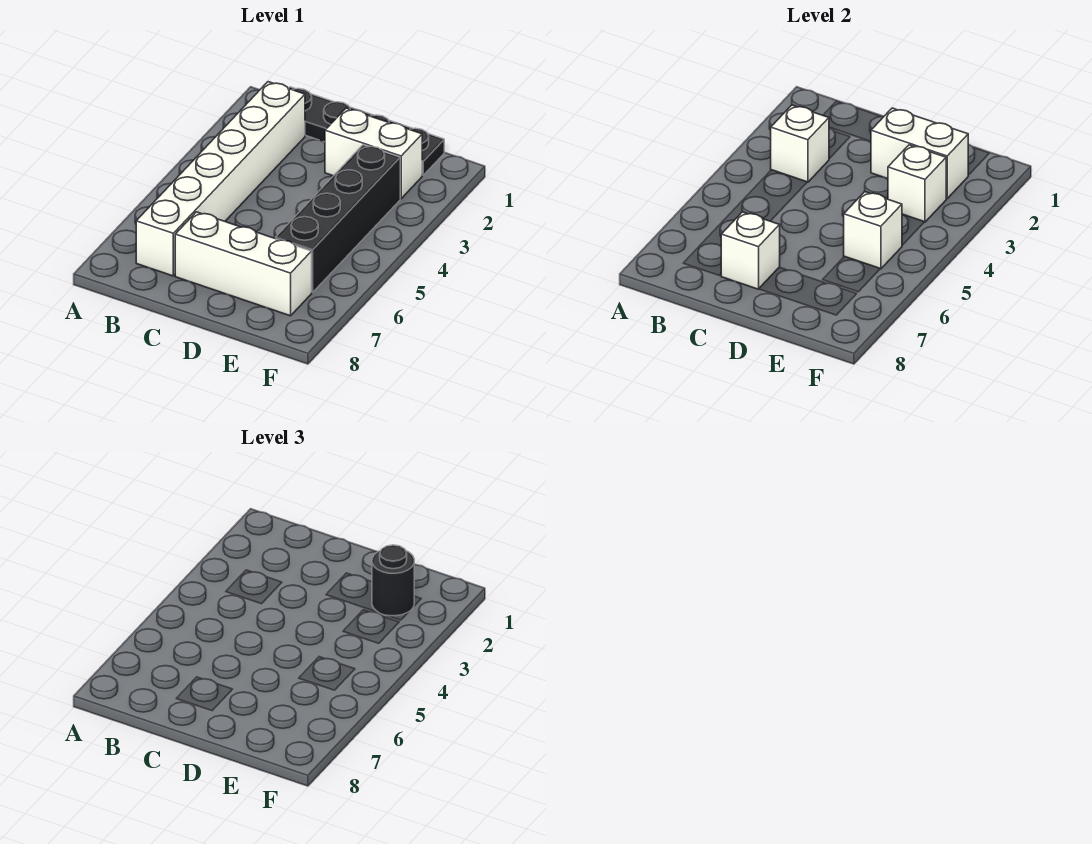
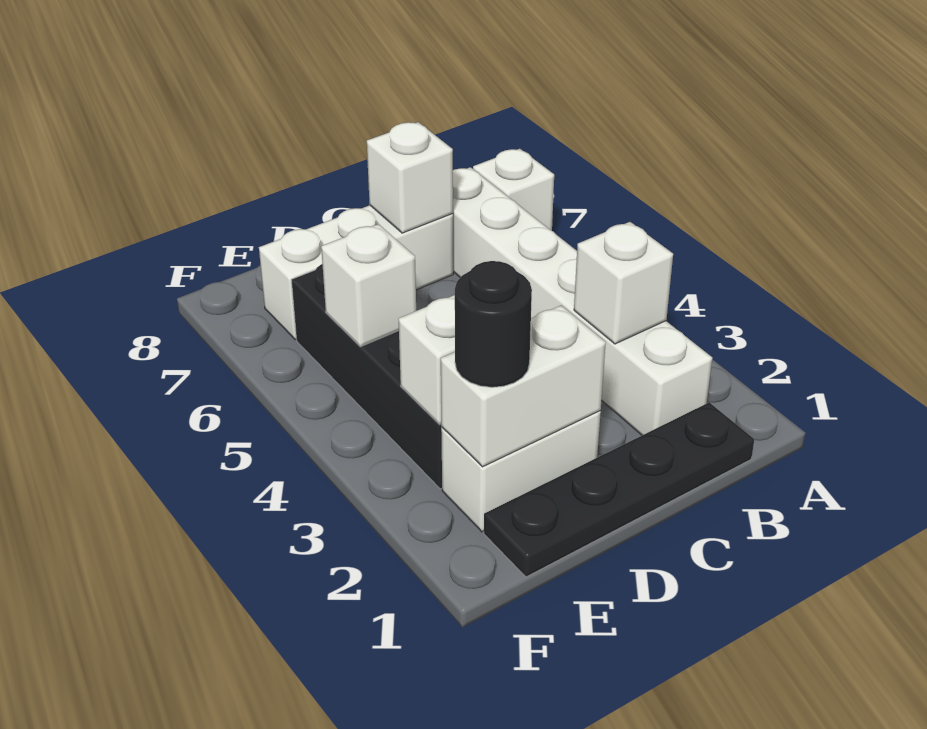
none -> white 1x1 brick [473,149,554,231]

